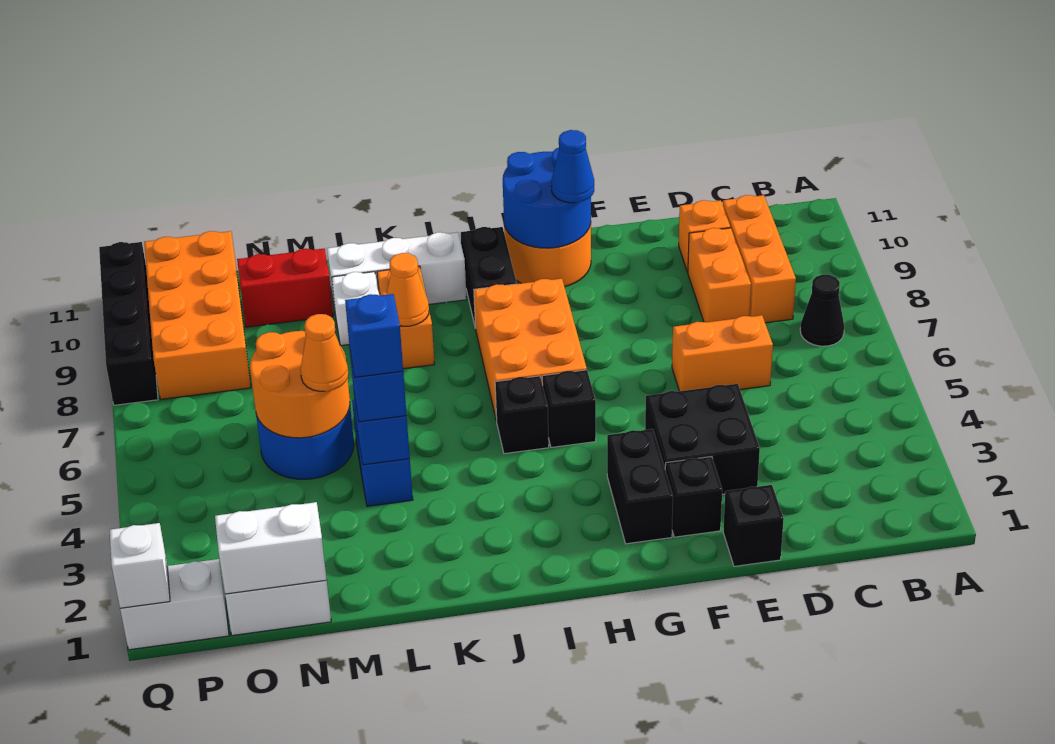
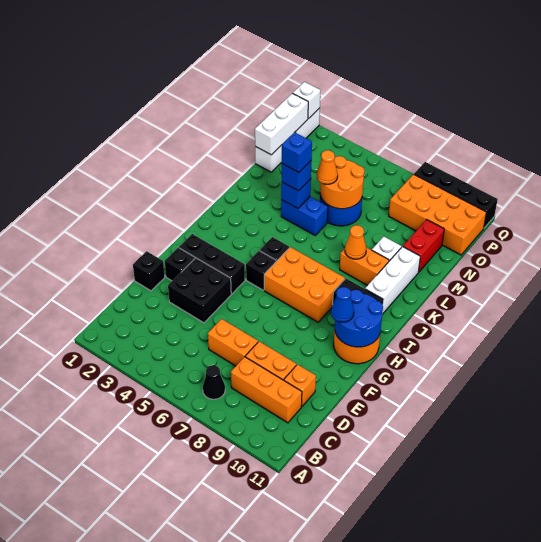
orange 1x2 brick [672,315,773,391] -> orange 1x2 brick turned to [208,319,258,366]
black 1x2 brick [607,429,673,544] -> black 1x3 brick [179,234,245,294]
white 1x2 brick [215,502,327,594] -> white 1x3 brick [255,93,308,155]

